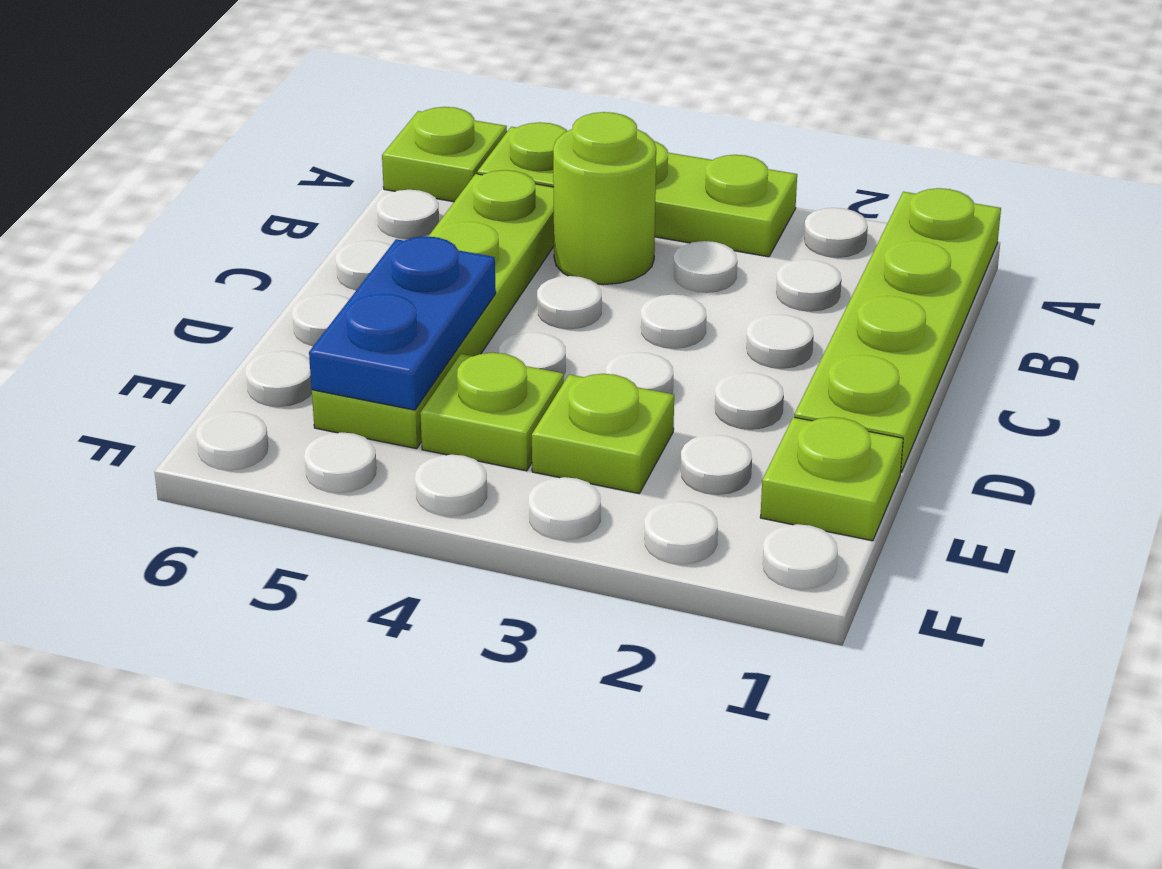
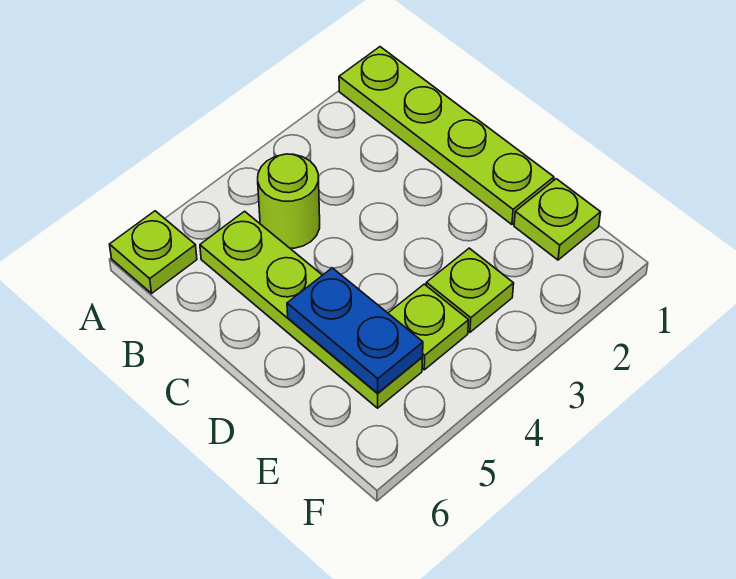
lime 1x3 plate [477,122,797,257] -> none

